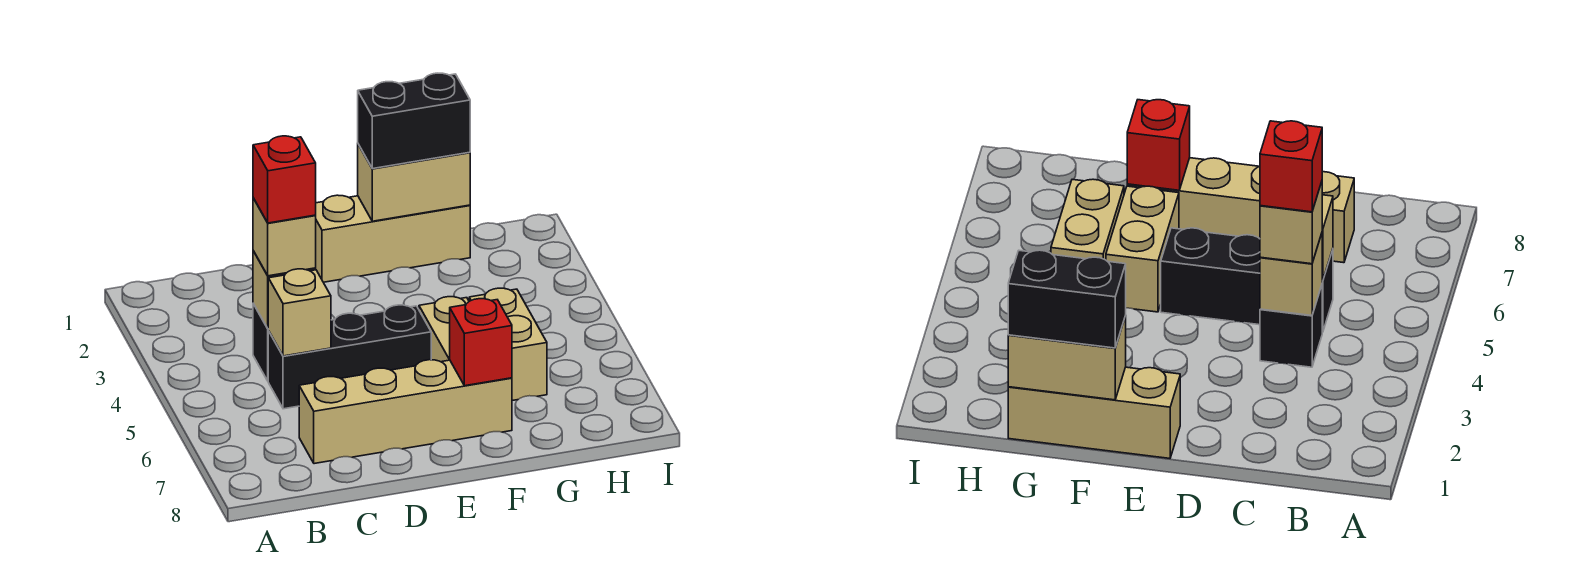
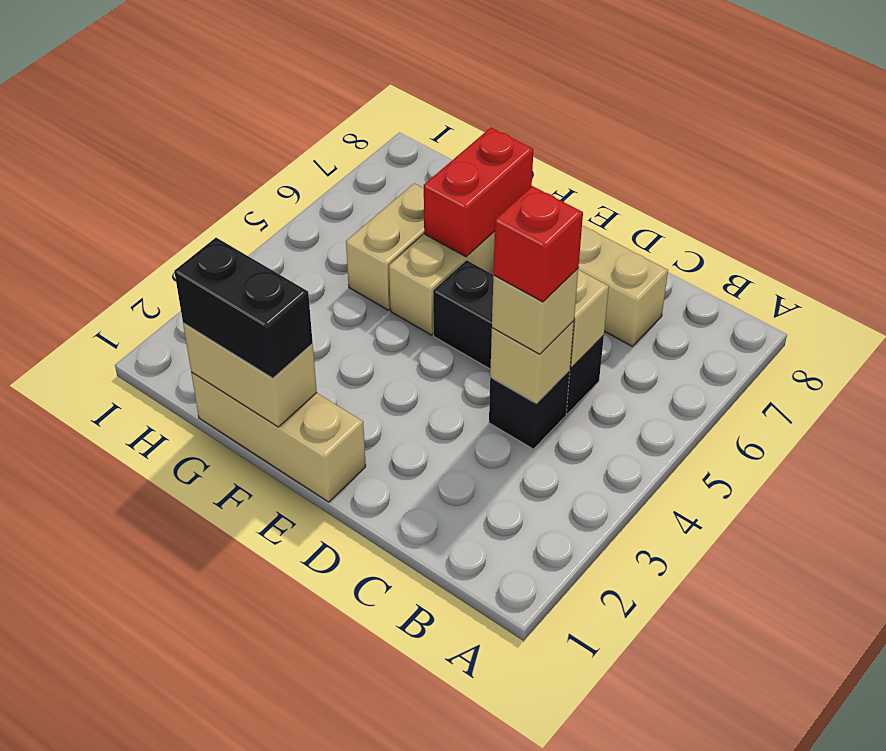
red 1x1 brick [450,299,512,386] -> red 1x2 brick [424,128,534,257]

